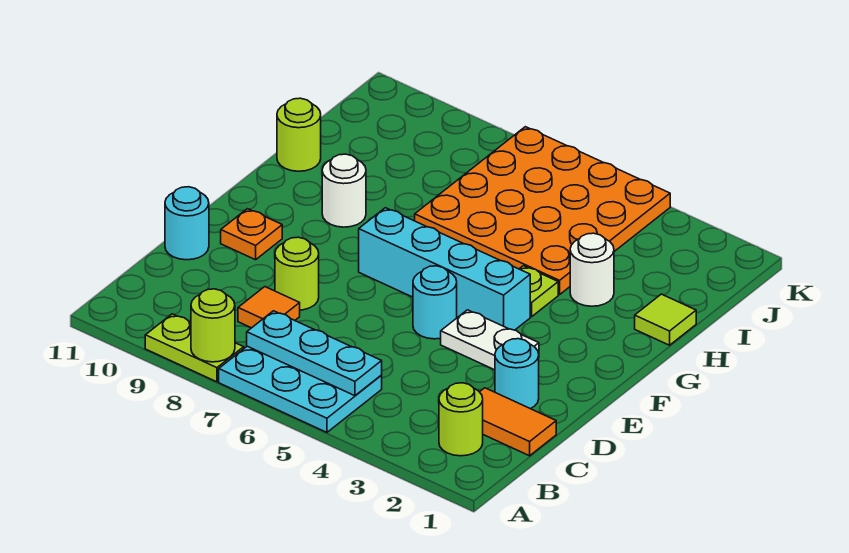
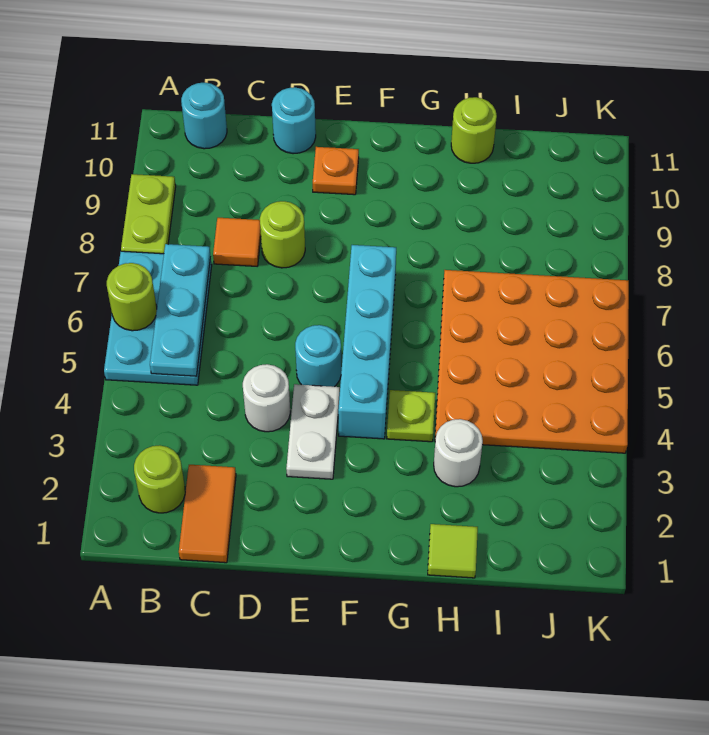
lime 1x1 round brick [191,289,235,362] -> lime 1x1 round brick moved to [107,263,157,331]
cyan 1x1 round brick [495,339,539,409] -> cyan 1x1 round brick moved to [181,83,227,149]
white 1x1 round brick [322,154,366,227] -> white 1x1 round brick moved to [243,364,290,432]

